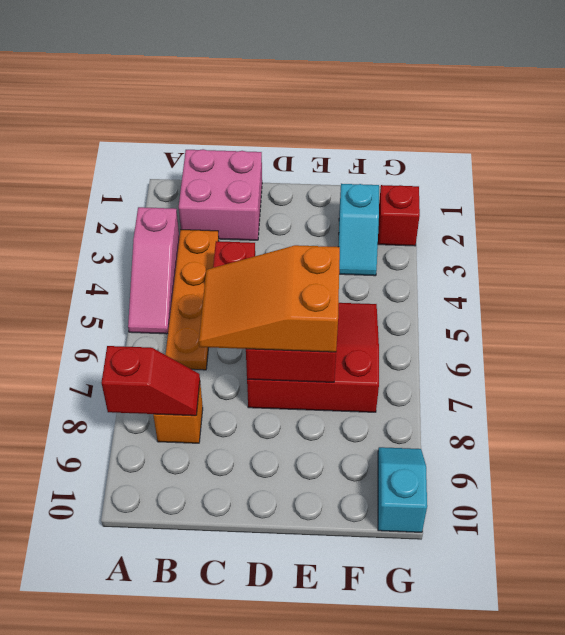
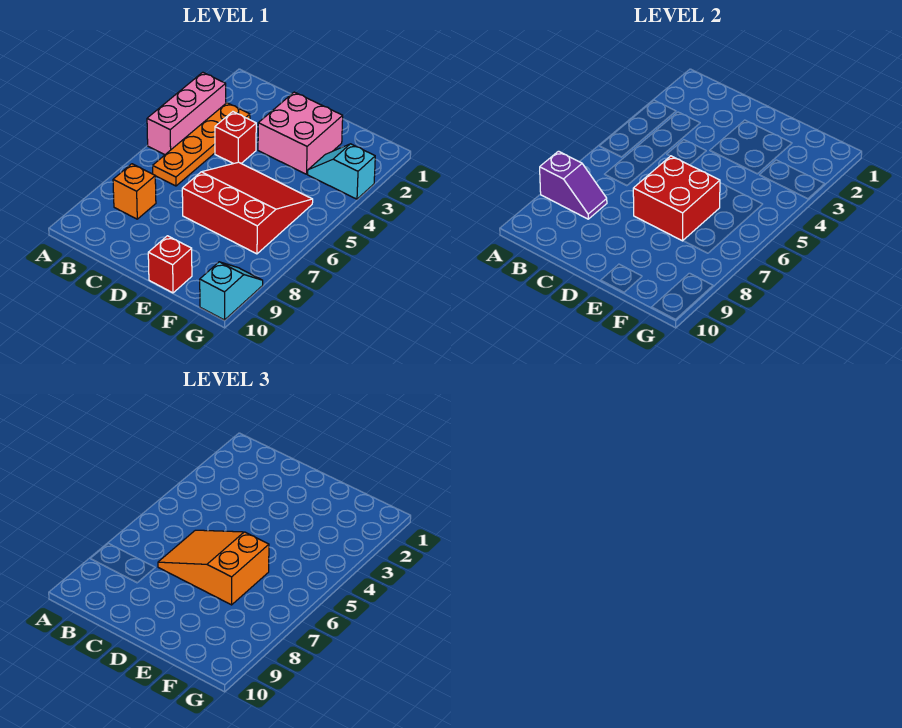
pink 1x3 slope [128,207,179,334] -> pink 1x3 brick [147,72,226,155]
red 1x2 slope [101,346,200,416] -> purple 1x2 slope [540,151,607,219]
pink 2x2 brick [179,149,262,240] -> pink 2x2 brick moved to [258,92,343,174]
cyan 1x2 slope [339,184,379,276] -> cyan 1x2 slope turned to [308,144,375,199]
red 1x1 brick [378,185,420,246] -> red 1x1 brick moved to [148,236,192,293]

